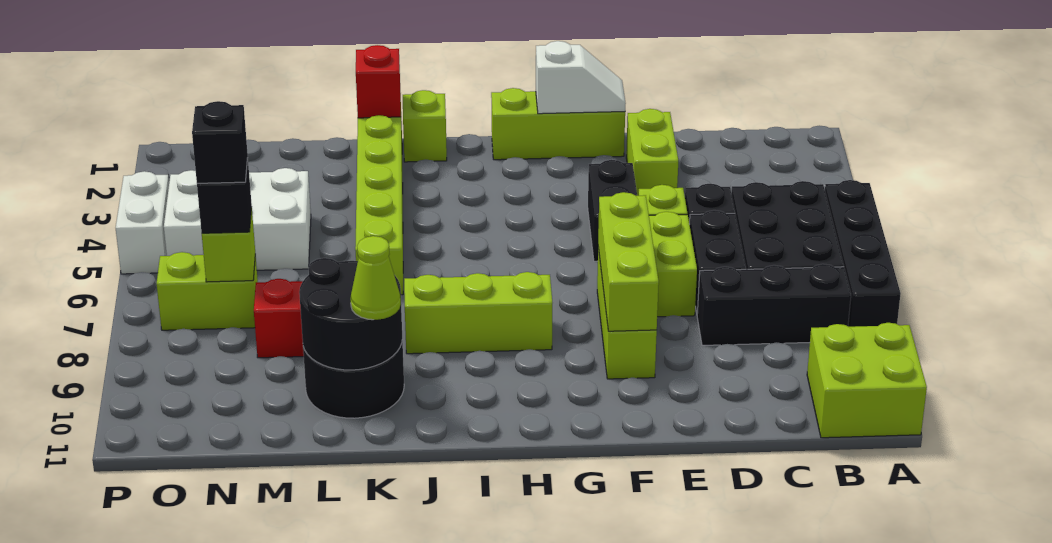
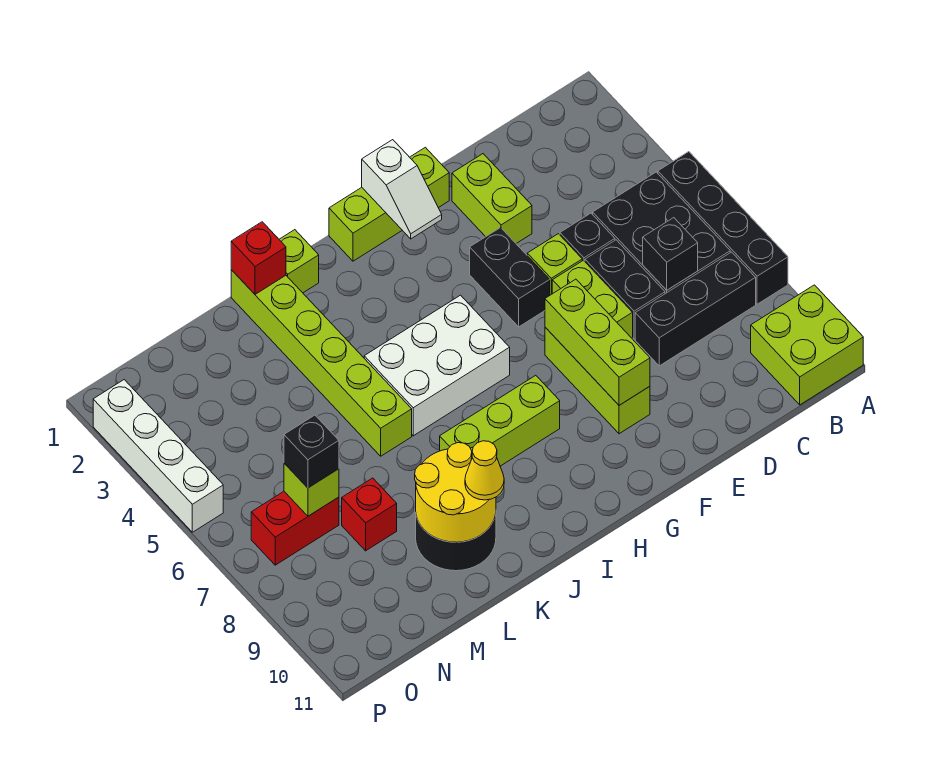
white 1x2 slope [536,41,626,114] -> white 1x2 slope turned to [362,140,442,239]
black 2x2 round brick [299,258,402,370] -> yellow 2x2 round brick [415,443,496,542]
lime 1x1 cone [351,236,401,320] -> yellow 1x1 cone [465,441,504,500]
white 2x3 brick [164,168,311,270] -> white 2x3 brick moved to [364,295,510,436]
lime 1x2 brick [157,252,258,330] -> red 1x2 brick [251,492,339,565]
black 1x1 brick [192,101,248,183] -> black 1x1 brick moved to [643,218,698,290]
white 1x2 brick [116,171,169,274] -> white 1x4 brick [93,380,223,532]

